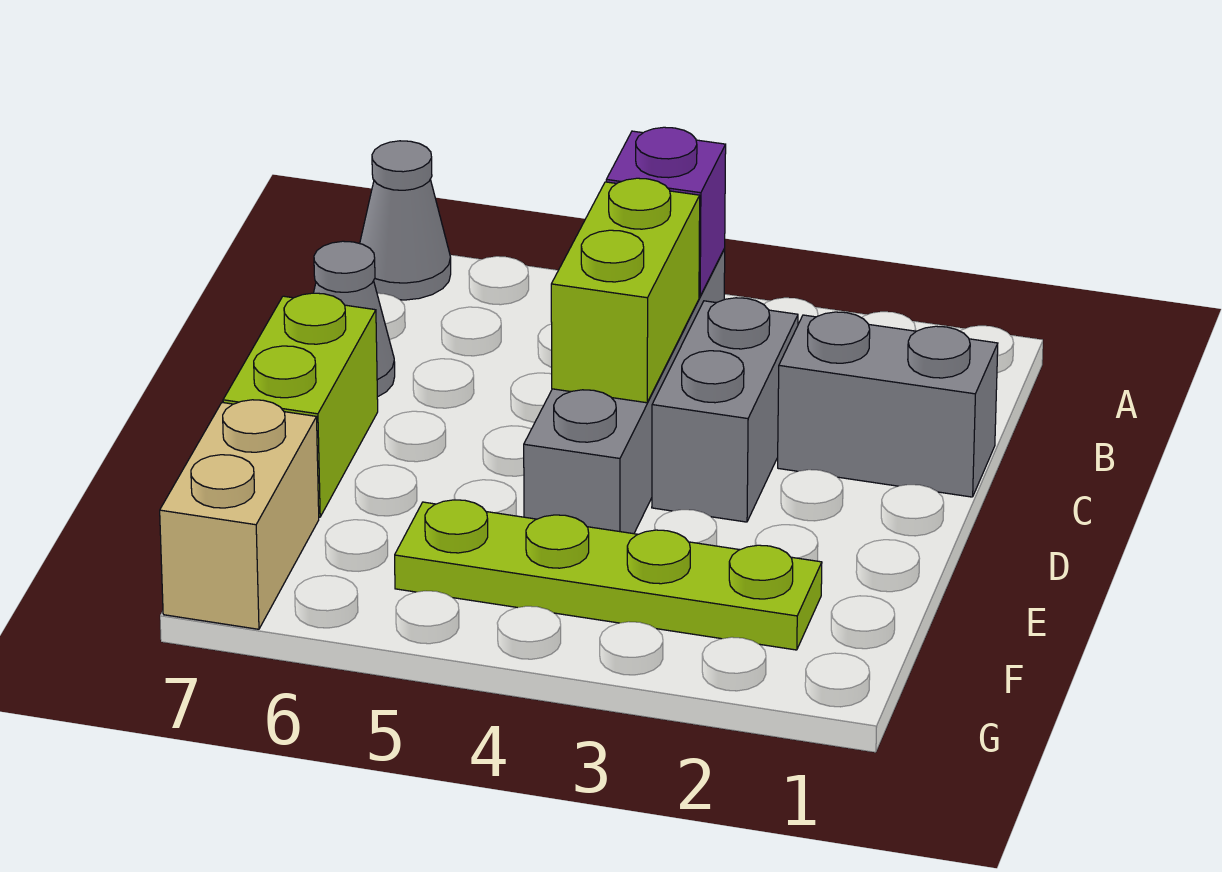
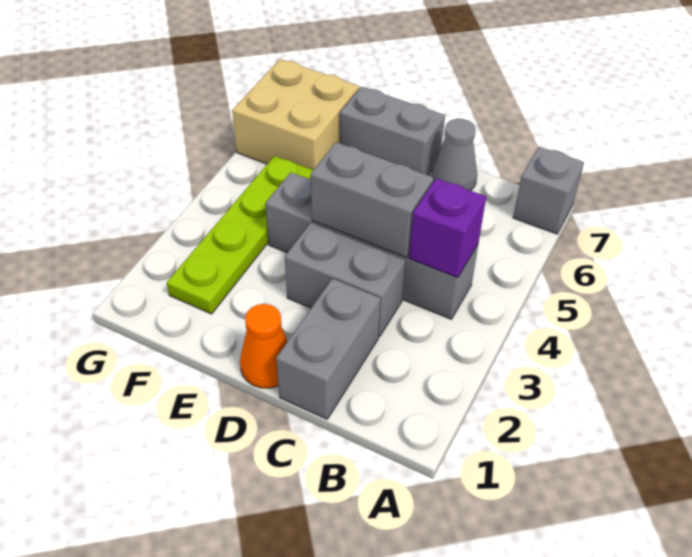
grey 1x1 cone [360,141,451,300] -> grey 1x1 brick [513,147,584,234]
lime 1x2 brick [551,178,700,403] -> grey 1x2 brick [311,142,434,258]
none -> orange 1x1 cone [240,304,288,388]
lime 1x2 brick [223,293,378,517] -> grey 1x2 brick [340,87,445,175]
tan 1x2 brick [160,400,319,629] -> tan 2x2 brick [232,59,359,170]

